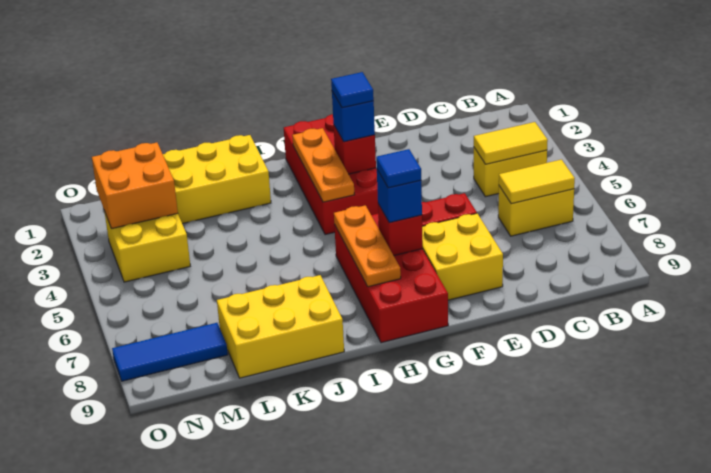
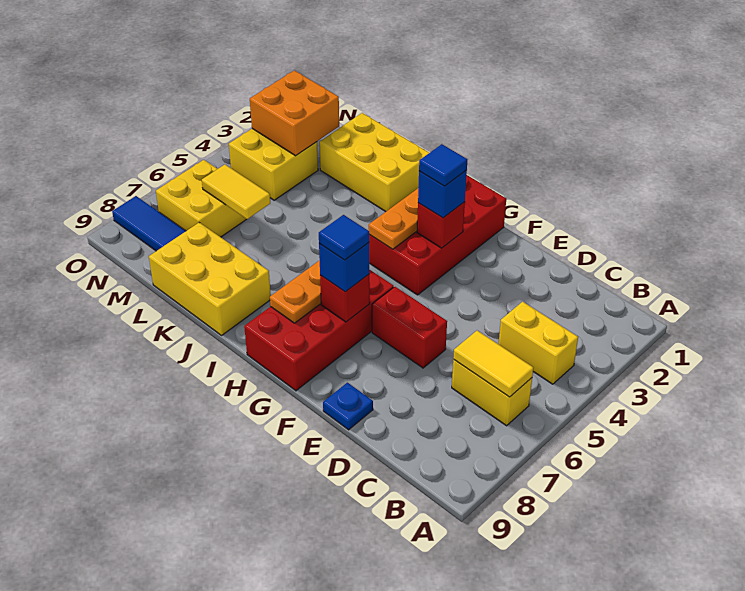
yellow 1x2 tile [474,122,548,164] -> yellow 1x2 tile moved to [202,165,270,219]
yellow 2x2 brick [422,213,503,300] -> yellow 2x2 brick moved to [156,160,247,237]
none -> blue 1x1 plate [323,383,373,430]

